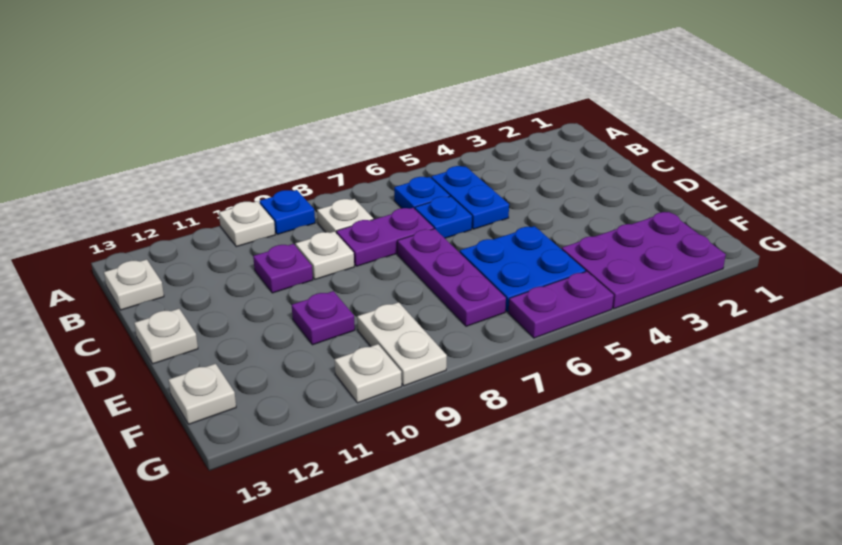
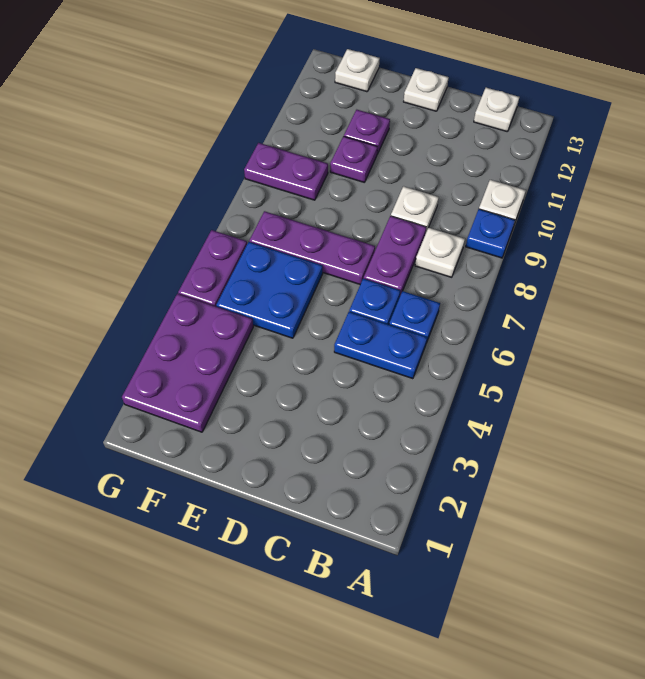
purple 1x1 plate [253,244,313,293] -> purple 1x1 plate moved to [344,110,390,154]
white 1x2 plate [357,302,447,386] -> purple 1x2 plate [244,143,328,200]
white 1x1 plate [335,344,402,403] -> none

